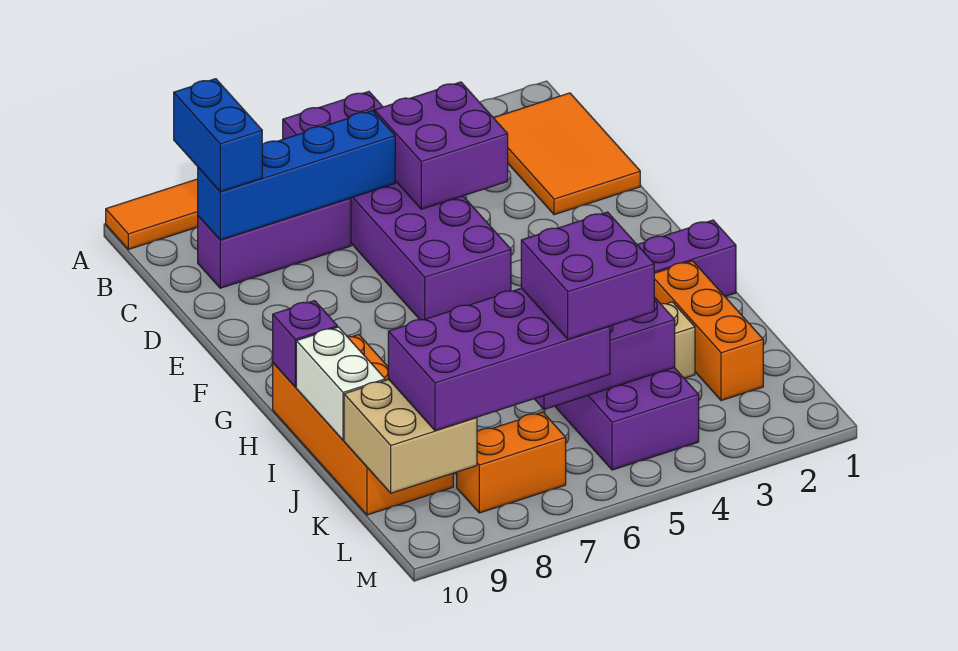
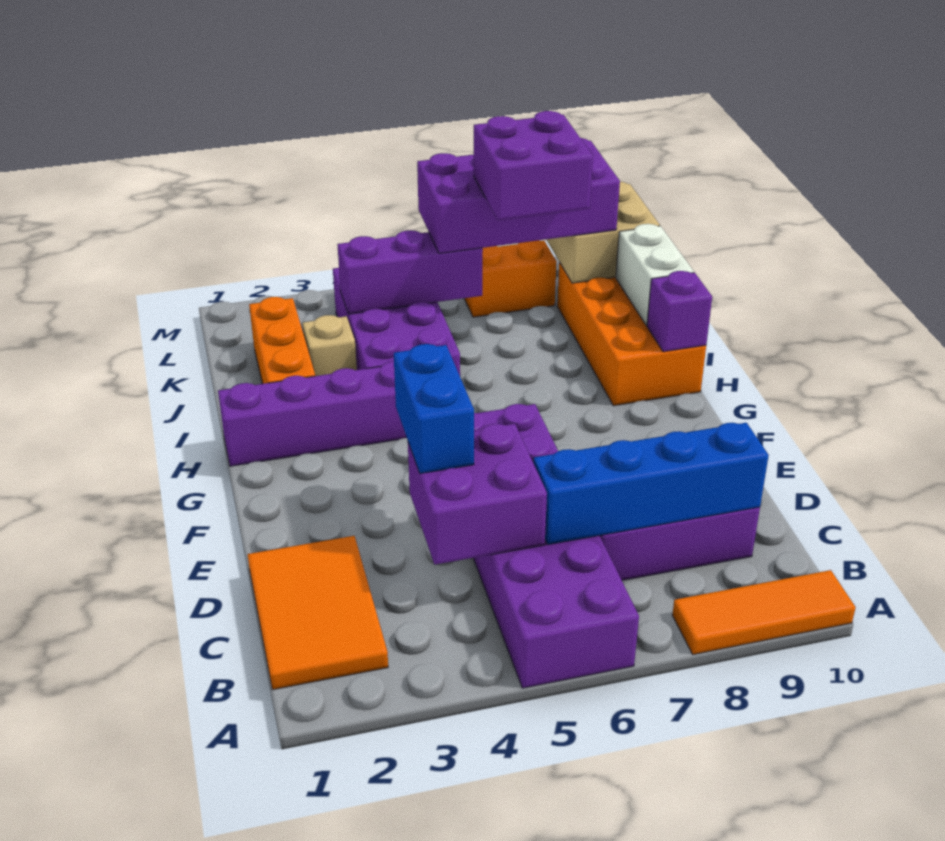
blue 1x2 brick [174,79,262,192] -> blue 1x2 brick moved to [394,344,474,474]
purple 2x2 brick [521,212,654,339] -> purple 2x2 brick moved to [474,111,593,220]

